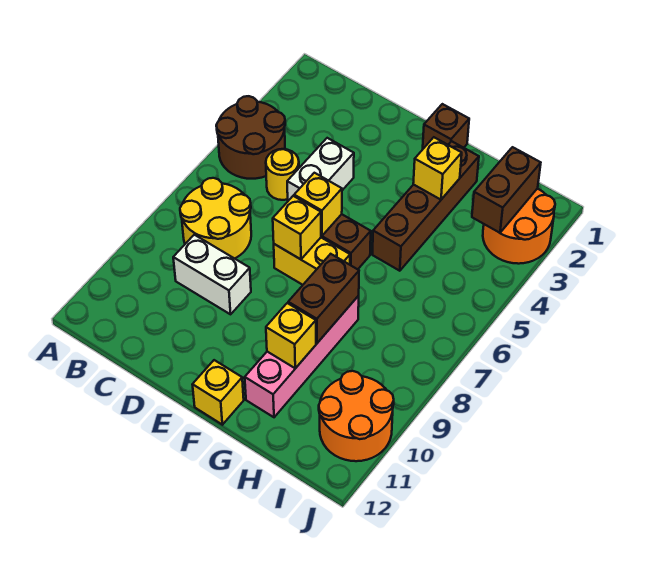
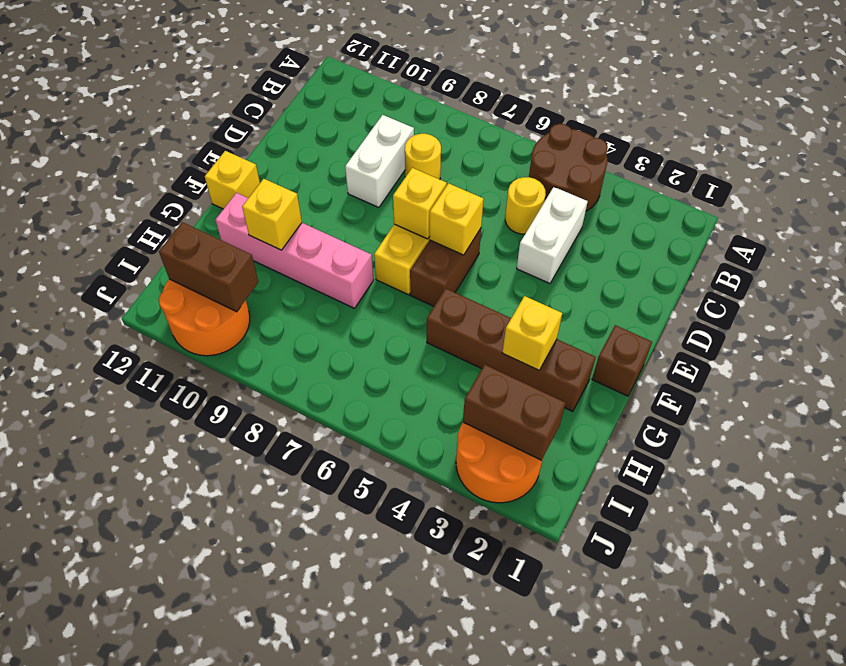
yellow 2x2 round brick [180,178,251,259] -> yellow 1x1 round brick [405,134,441,179]
white 1x2 brick [287,138,354,201] -> white 1x2 brick turned to [517,187,588,283]
brown 1x2 brick [288,254,359,343] -> brown 1x2 brick moved to [159,222,258,312]

